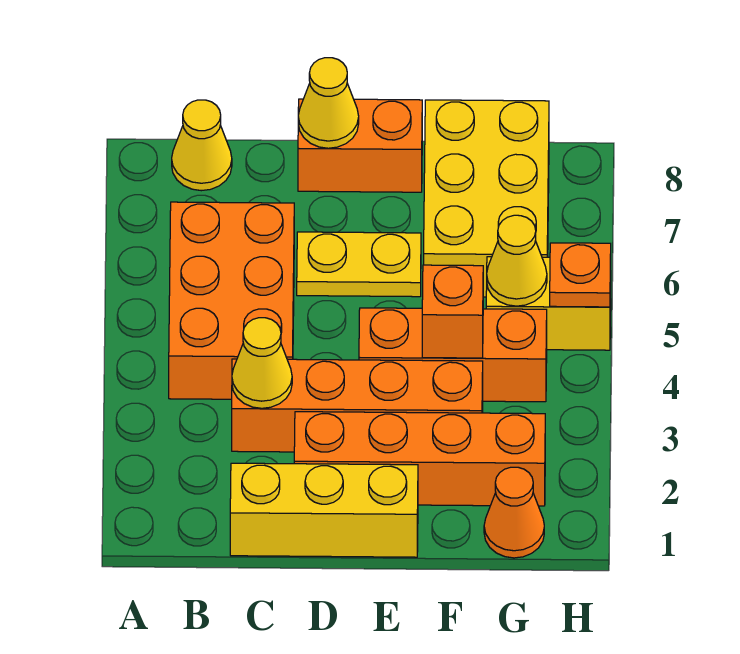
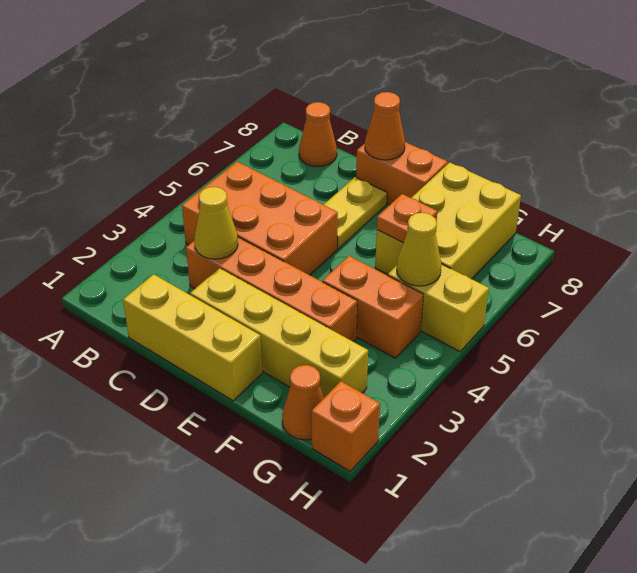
orange 2x3 brick [169,202,294,399] -> orange 2x3 brick turned to [182,162,338,275]
yellow 1x1 cone [172,100,232,191] -> orange 1x1 cone [299,102,337,167]
orange 1x4 brick [294,412,545,506] -> yellow 1x4 brick [190,268,368,398]
yellow 1x2 plate [297,232,421,297] -> yellow 1x2 plate turned to [324,177,387,249]
yellow 1x1 cone [298,58,359,148] -> orange 1x1 cone [365,92,405,160]
orange 1x3 brick [359,308,547,402] -> orange 1x2 brick [323,256,423,358]
orange 1x1 brick [422,265,483,358] -> orange 1x1 brick moved to [312,381,380,471]
orange 1x1 plate [550,243,611,307] -> orange 1x1 plate moved to [377,194,437,243]

